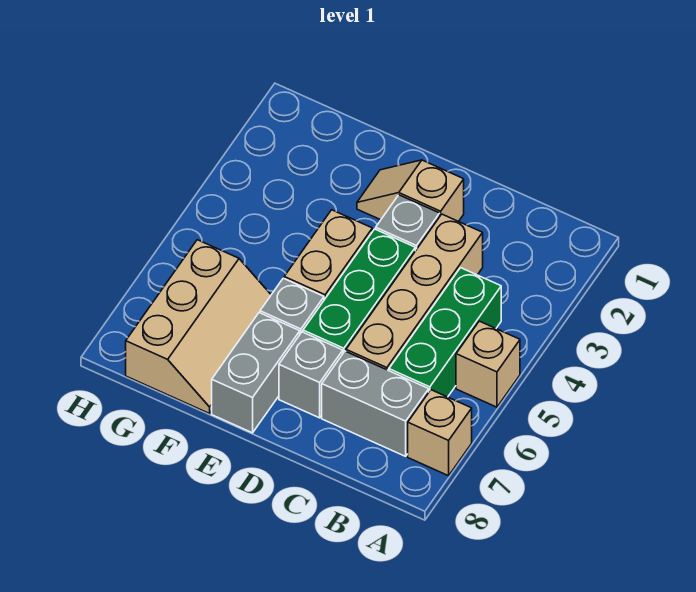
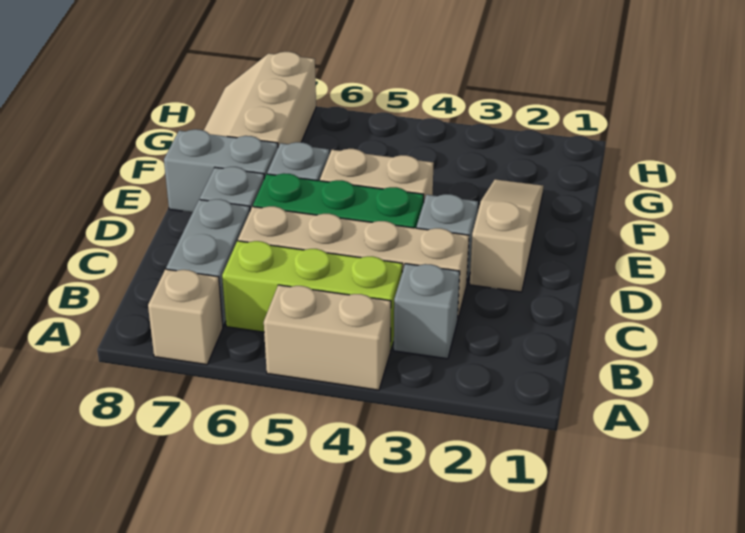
tan 1x1 brick [456,321,520,407] -> tan 1x2 brick [264,285,391,390]
none -> grey 1x1 brick [394,264,460,359]
green 1x3 brick [389,268,501,397] -> lime 1x3 brick [222,241,402,351]
tan 1x2 slope [357,160,464,222] -> tan 1x3 slope [470,179,543,292]
tan 2x3 slope [126,240,271,414] -> tan 2x3 slope turned to [204,52,316,147]

